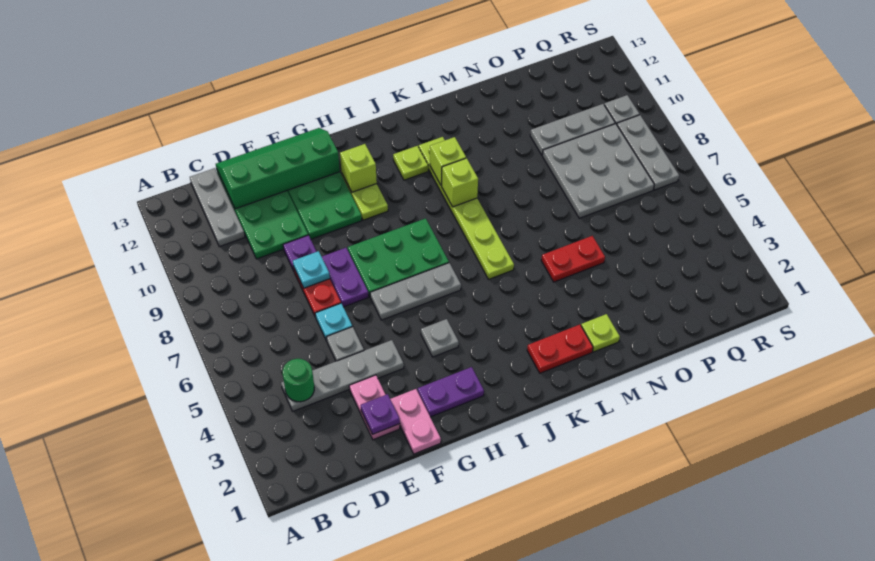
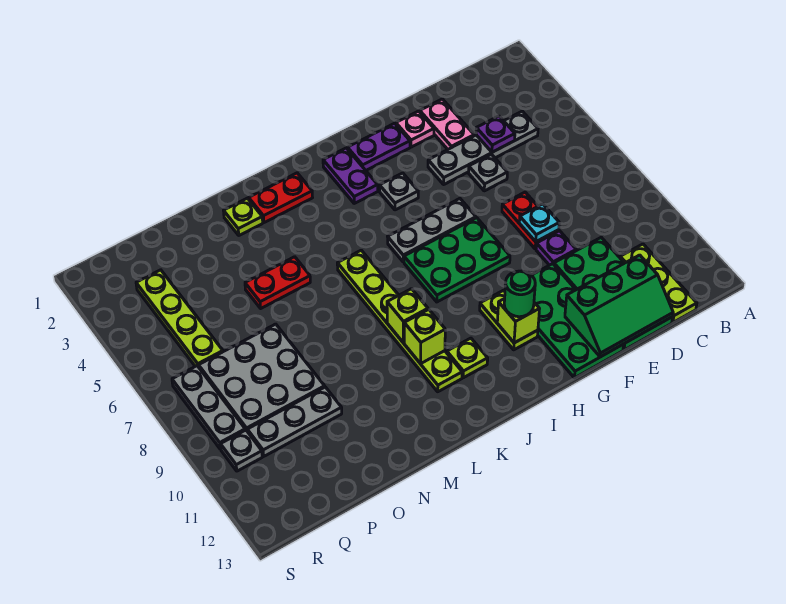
green 1x1 round brick [283,359,314,402] -> green 1x1 round brick moved to [504,271,535,317]
grey 1x3 plate [190,168,245,247] -> lime 1x3 plate [620,244,697,322]
green 2x4 slope [216,128,340,209] -> green 2x3 slope [565,255,673,357]
purple 1x1 plate [361,394,400,434] -> purple 1x1 plate moved to [476,116,515,152]
cyan 1x1 plate [315,303,352,341] -> none
pink 1x2 plate [390,389,441,454] -> pink 1x1 plate [396,111,434,147]
purple 1x2 plate [322,248,369,307] -> purple 1x2 plate moved to [323,148,378,203]
none -> lime 1x4 plate [136,270,223,367]

